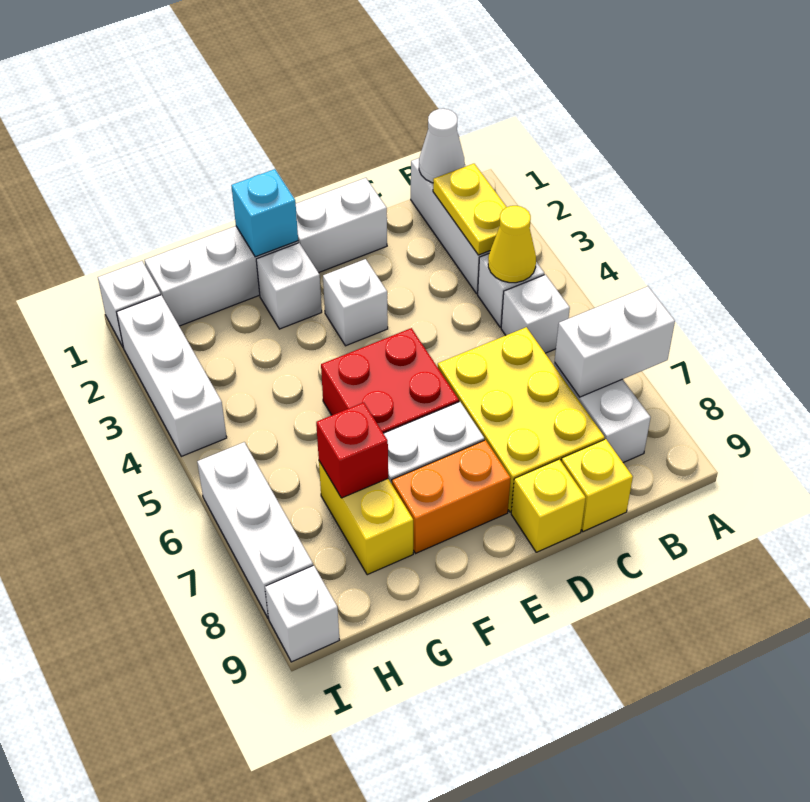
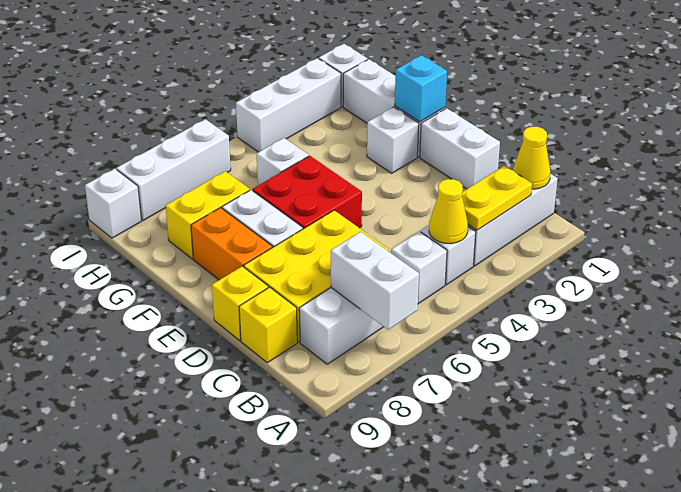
white 1x1 cone [419,109,465,183] -> yellow 1x1 cone [513,127,550,189]
white 1x1 brick [323,259,388,346] -> white 1x1 brick moved to [257,138,309,185]
red 1x1 brick [316,402,388,498] -> none

